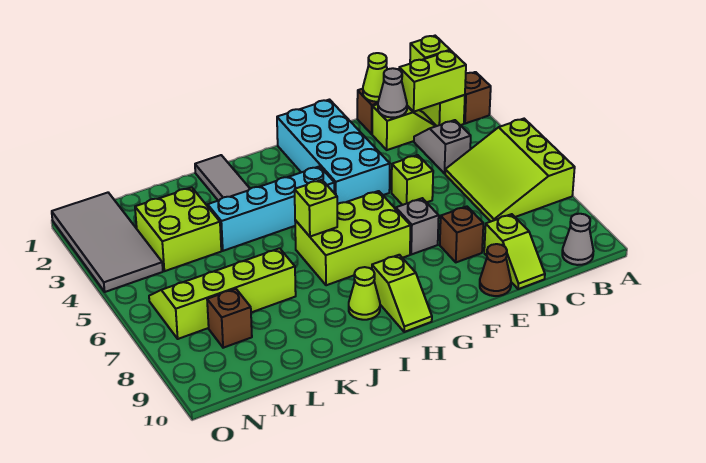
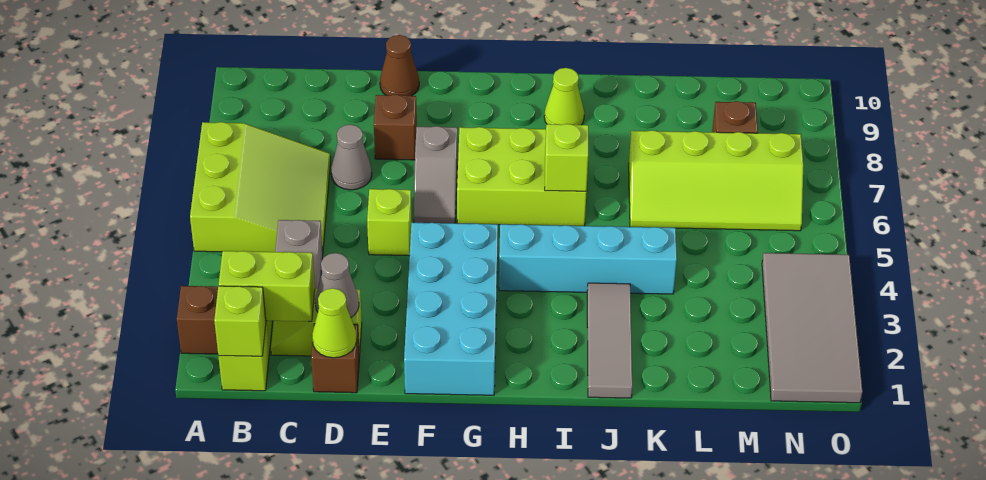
grey 1x1 cone [562,214,593,265] -> grey 1x1 cone moved to [331,124,372,190]
lime 1x2 slope [484,214,545,289] -> none
lime 1x2 slope [372,255,432,332] -> none
lime 2x2 brick [135,187,221,271] -> none

